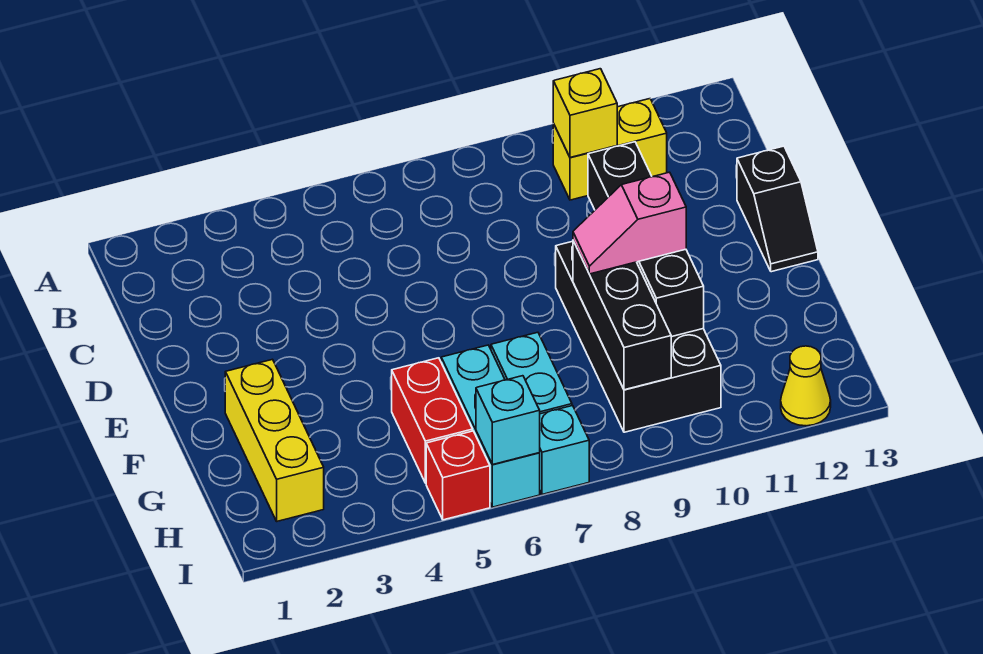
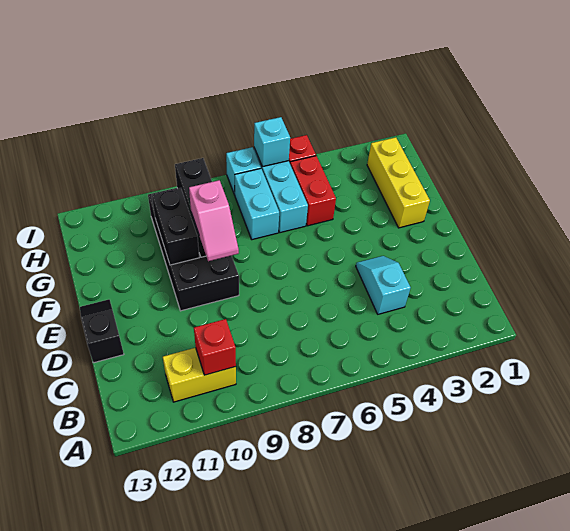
yellow 1x1 brick [553,69,617,157] -> red 1x1 brick [194,319,236,375]
none -> cyan 1x2 slope [356,256,411,314]
black 1x4 brick [588,142,704,337] -> black 1x2 brick [152,188,199,265]
pink 1x2 slope [573,172,686,274] -> pink 1x2 slope turned to [189,180,239,261]
yellow 1x1 cone [781,346,831,426] -> none

